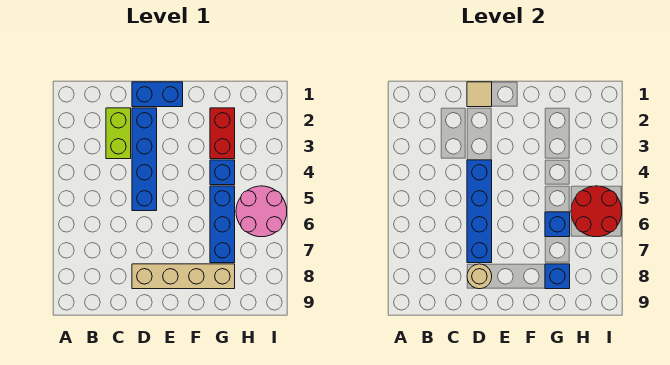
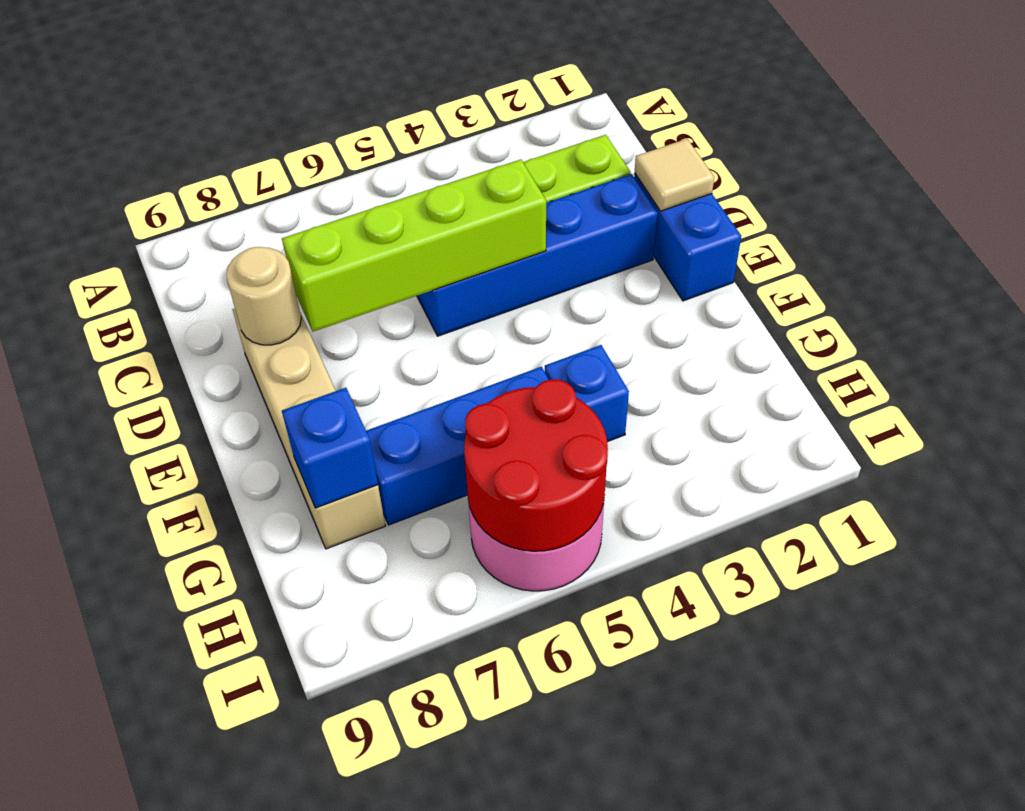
blue 1x4 brick [467,160,492,263] -> lime 1x4 brick [282,159,546,332]
red 1x2 brick [210,108,235,159] -> none
blue 1x1 brick [545,212,570,237] -> none

